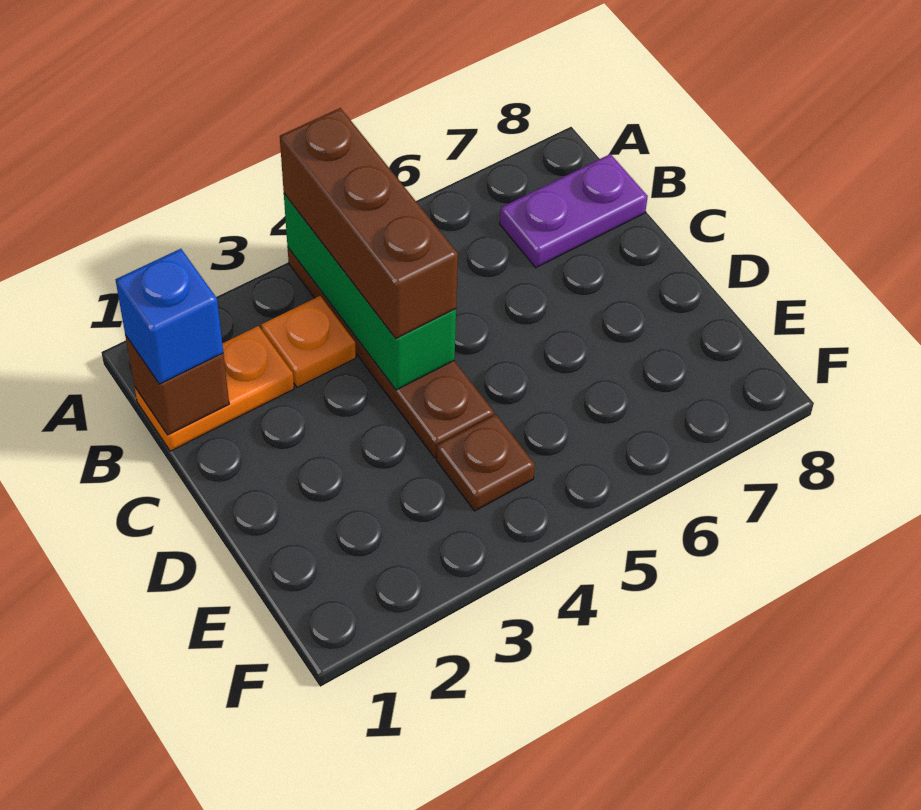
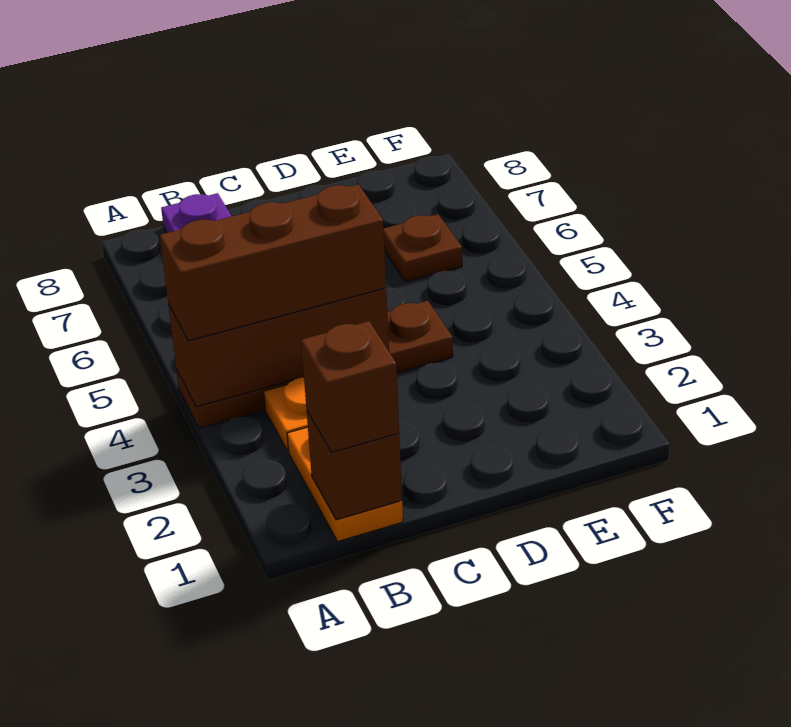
green 1x3 brick [284,194,456,390] -> brown 1x3 brick [168,288,389,407]
blue 1x1 brick [116,249,223,384] -> brown 1x1 brick [301,321,399,452]
brown 1x1 plate [437,414,535,511] -> brown 1x1 plate moved to [384,214,462,282]

